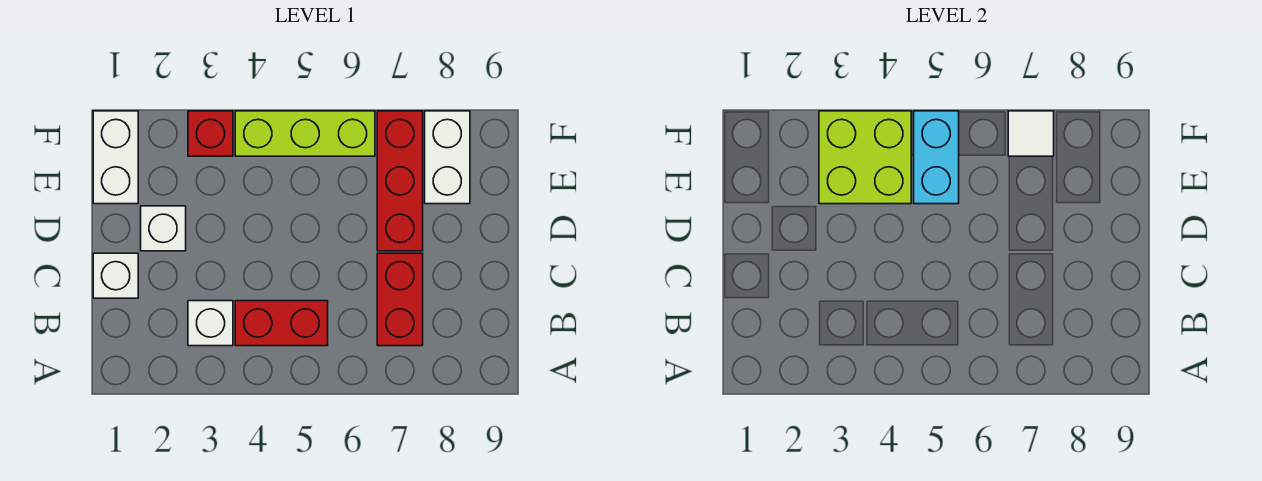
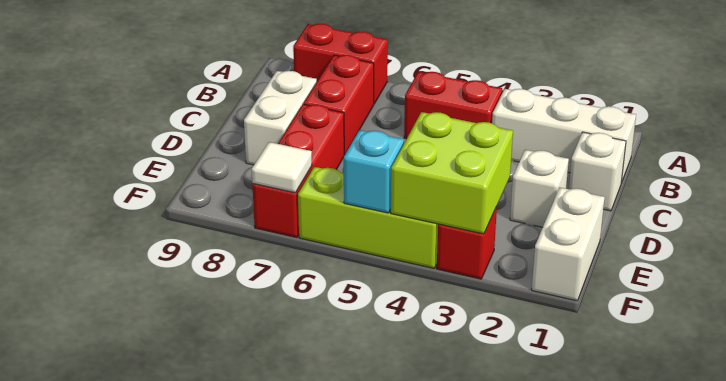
none -> red 1x2 brick [293,24,388,104]
white 1x1 brick [188,301,233,346] -> white 1x3 brick [492,89,636,183]
cyan 1x2 brick [914,111,959,204] -> cyan 1x1 brick [344,130,404,213]
white 1x2 brick [425,111,470,204] -> white 1x2 brick moved to [244,71,317,165]

